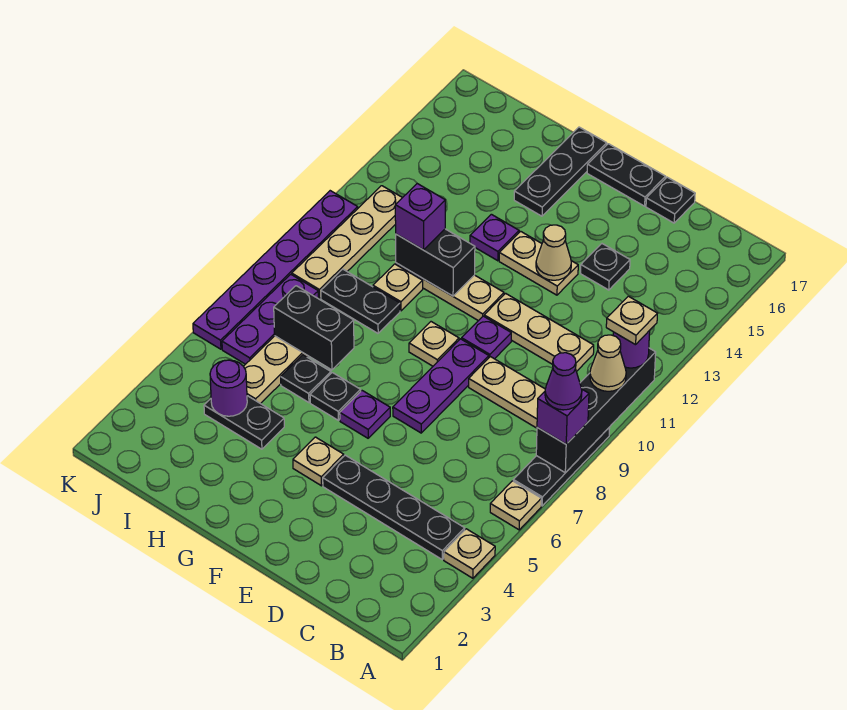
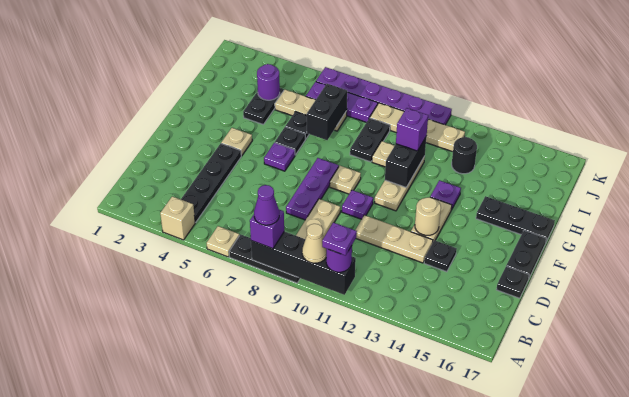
tan 1x1 plate [444,529,495,578] -> tan 1x1 brick [160,196,195,240]
tan 1x1 plate [606,296,657,345] -> purple 1x1 plate [322,222,357,256]
tan 1x3 plate [484,293,594,372] -> tan 1x3 plate turned to [356,215,433,263]
purple 1x3 plate [393,339,489,433] -> purple 1x3 plate turned to [286,158,339,220]
tan 1x1 cone [536,225,571,280] -> tan 1x1 round brick [415,197,441,235]
none -> black 1x1 round brick [452,137,477,174]

